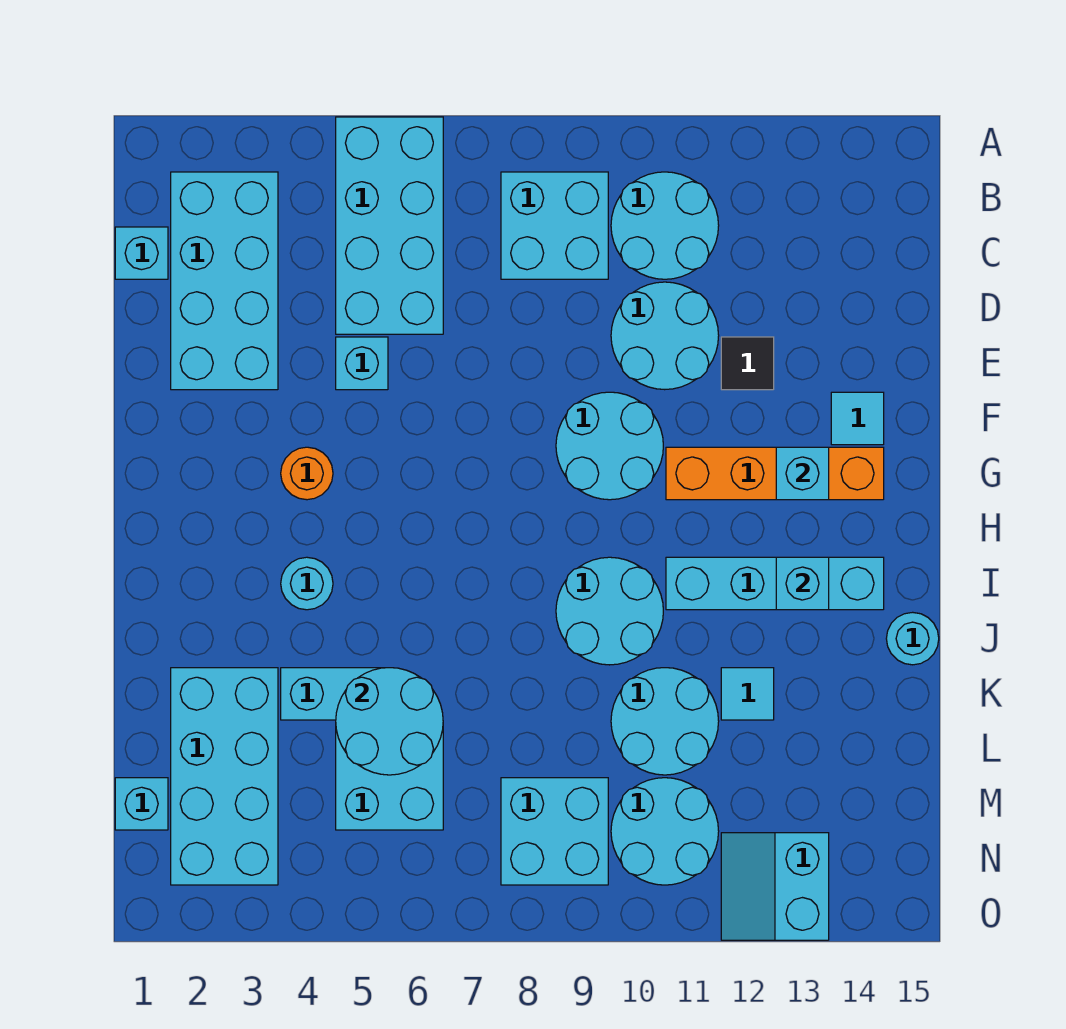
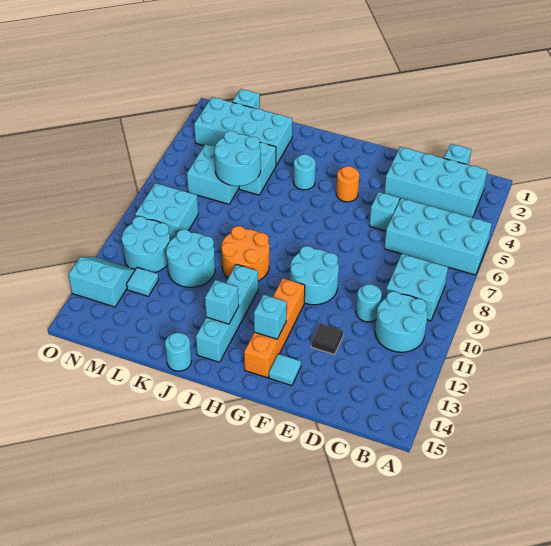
cyan 2x2 round brick [611,282,719,390] -> cyan 1x1 round brick [356,284,382,322]
cyan 2x2 round brick [556,557,663,665] -> orange 2x2 round brick [221,226,269,281]
cyan 1x1 tile [721,668,774,720] -> cyan 1x1 tile moved to [127,268,159,296]

